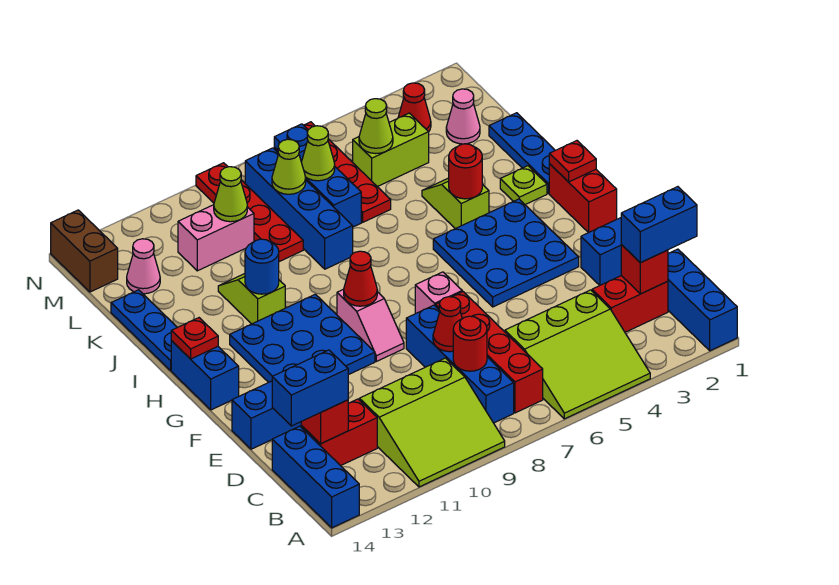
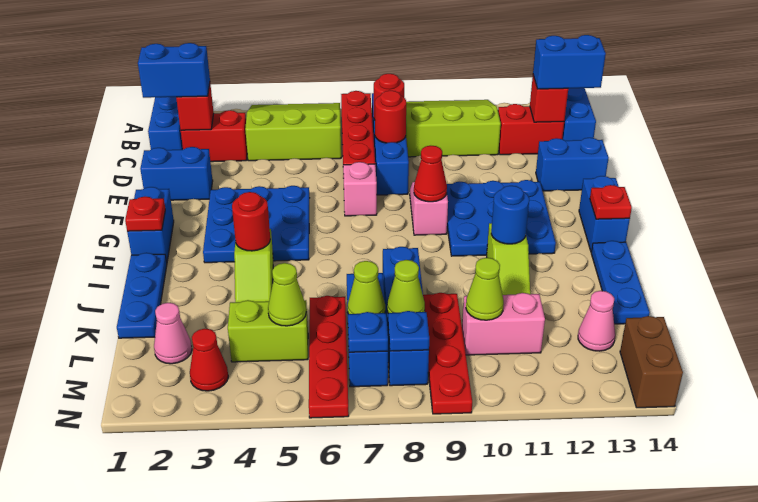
red 1x1 cone [433,297,462,352] -> red 1x1 round brick [375,91,406,143]
red 1x2 brick [549,164,617,233] -> blue 1x2 brick [127,187,174,262]
lime 1x1 plate [500,166,547,205] -> none
none -> blue 1x1 plate [388,311,429,351]

